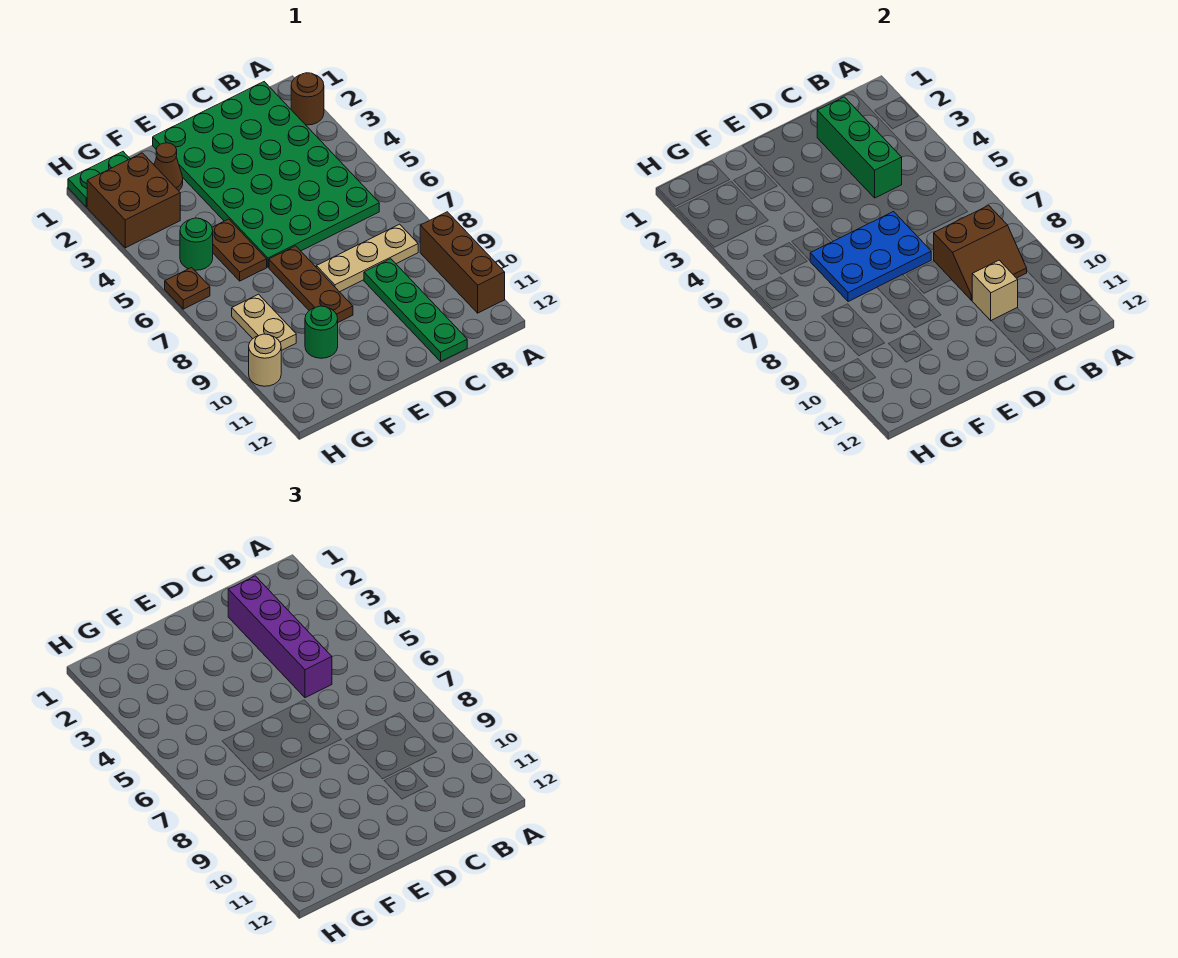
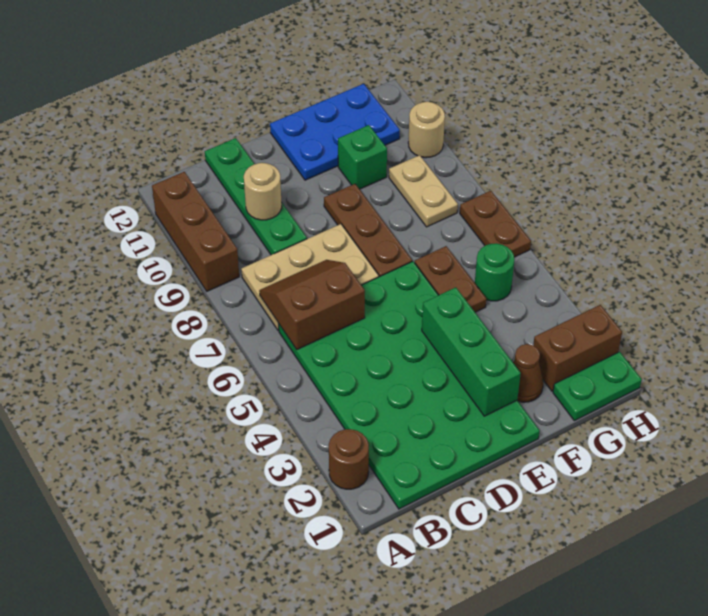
tan 1x3 plate [316,224,418,292] -> tan 2x3 plate [241,224,379,331]
brown 2x2 slope [934,205,1027,300] -> brown 2x2 slope moved to [259,260,365,349]
green 1x3 brick [817,97,902,198] -> green 1x3 brick moved to [422,287,521,416]
purple 1x4 brick [228,576,332,698] -> none
tan 1x1 brick [972,260,1018,321] -> tan 1x1 round brick [244,163,282,220]
blue 2x3 plate [810,212,931,302] -> blue 2x3 plate moved to [270,84,400,180]
green 1x1 round brick [305,306,338,358] -> green 1x1 brick [338,125,387,189]
brown 2x2 brick [87,153,180,248] -> brown 1x2 brick [533,305,622,391]
brown 1x1 plate [165,268,210,309] -> brown 1x2 plate [460,191,531,257]

